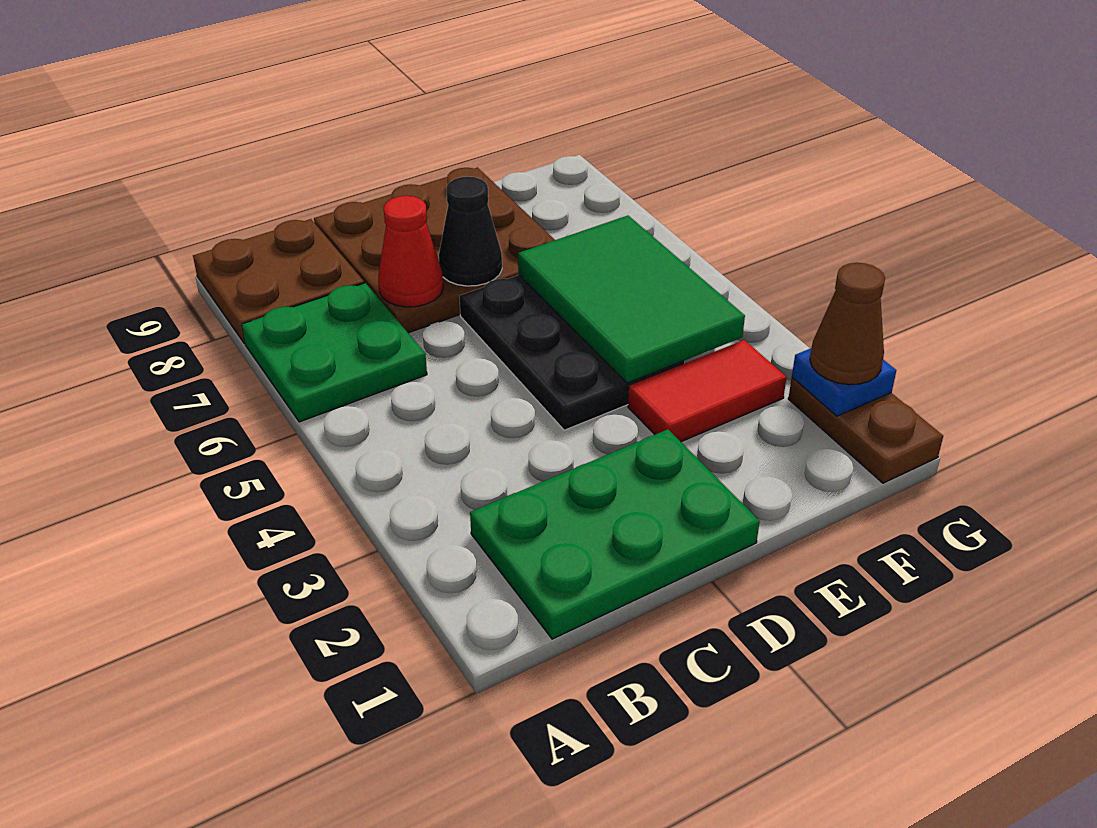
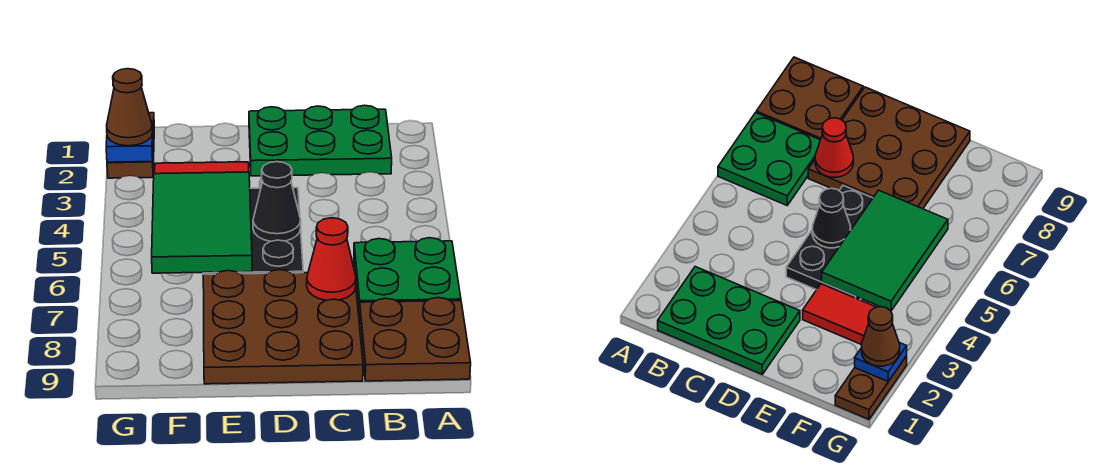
black 1x1 cone [439,177,502,286] -> black 1x1 cone moved to [253,162,301,241]

